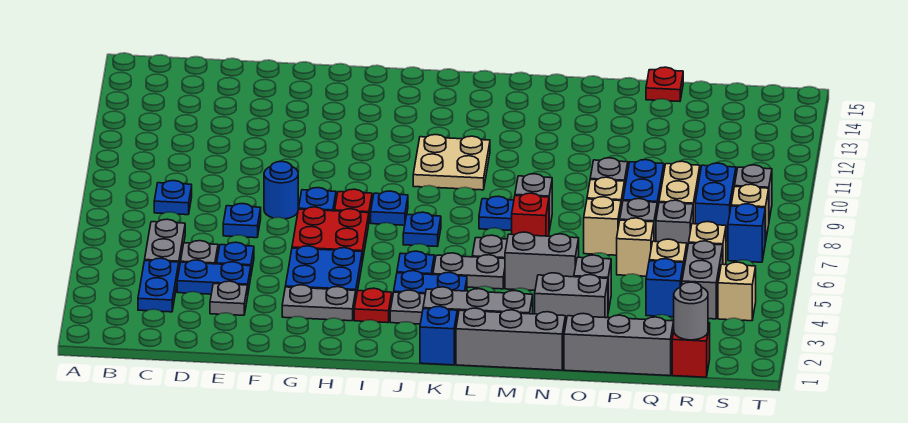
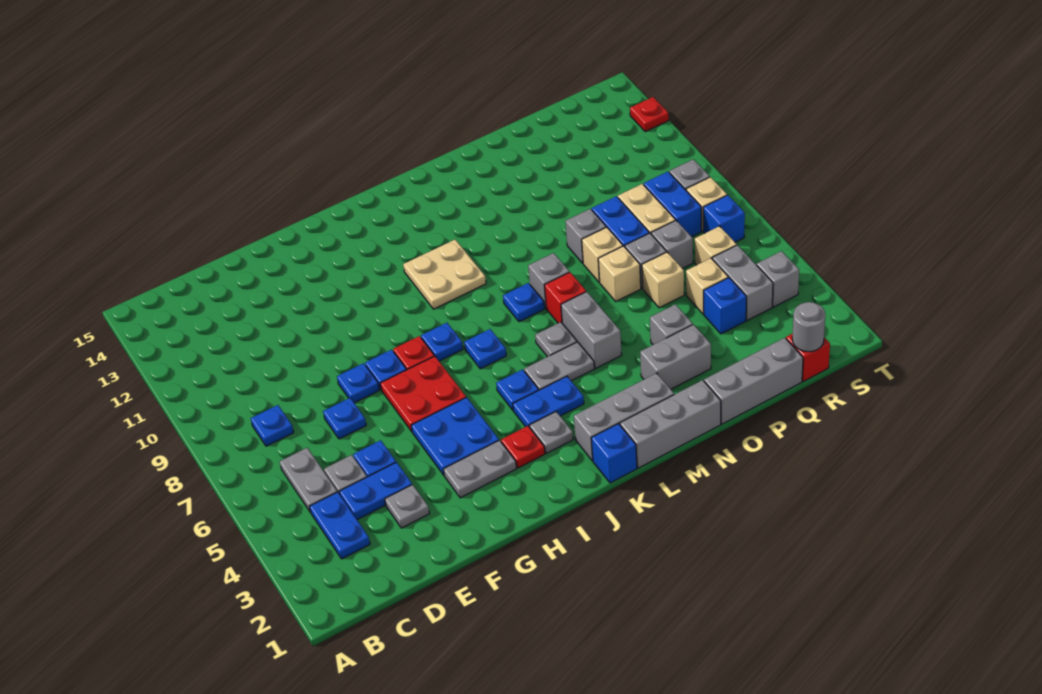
blue 1x1 round brick [264,161,298,219] -> blue 1x1 plate [337,363,379,403]
grey 1x2 brick [505,232,579,291] -> grey 1x2 brick turned to [561,292,622,368]
red 1x1 plate [646,67,683,101] -> red 1x1 plate moved to [630,97,669,132]
tan 1x1 brick [718,262,756,321] -> grey 1x1 brick [757,251,799,307]

